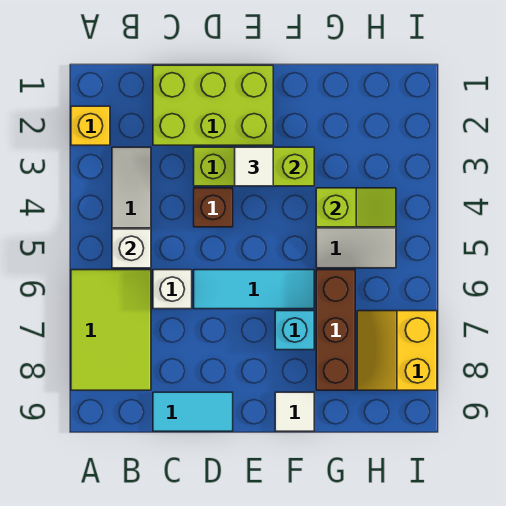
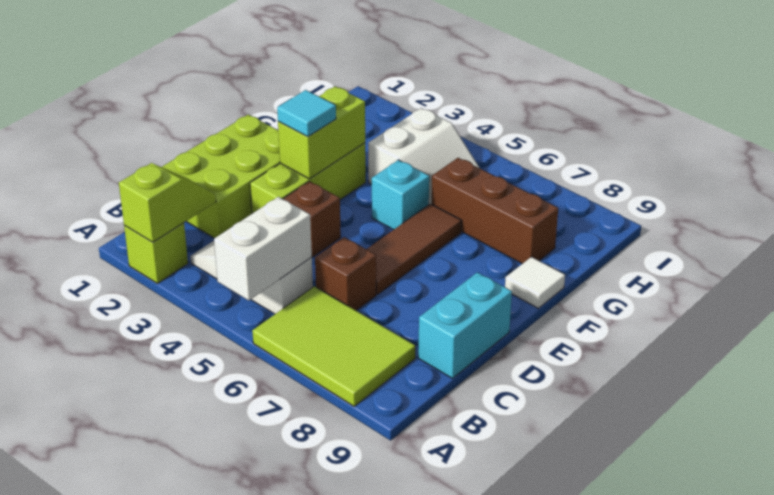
yellow 1x1 brick [71,106,110,145] -> lime 1x1 brick [124,223,188,283]
white 1x1 brick [112,229,151,268] -> white 1x2 brick [214,197,312,301]
white 1x1 brick [153,270,192,309] -> brown 1x1 brick [315,237,376,311]
cyan 1x2 tile [153,392,233,431] -> cyan 1x2 brick [418,272,512,378]
cyan 1x3 tile [194,270,314,309] -> brown 1x3 tile [367,204,462,294]
white 1x1 tile [235,147,273,186] -> cyan 1x1 tile [277,90,336,137]
cyan 1x1 brick [275,311,314,350] -> cyan 1x1 brick moved to [372,160,429,230]
lime 1x2 slope [316,188,396,227] -> lime 1x2 slope moved to [119,163,216,242]
yellow 2x2 slope [357,311,437,390] -> none

